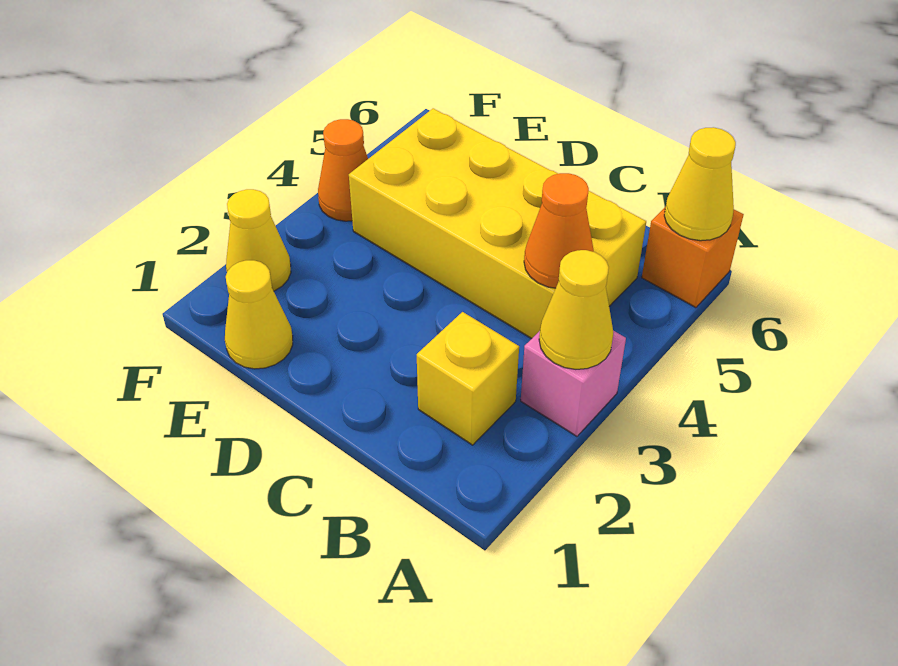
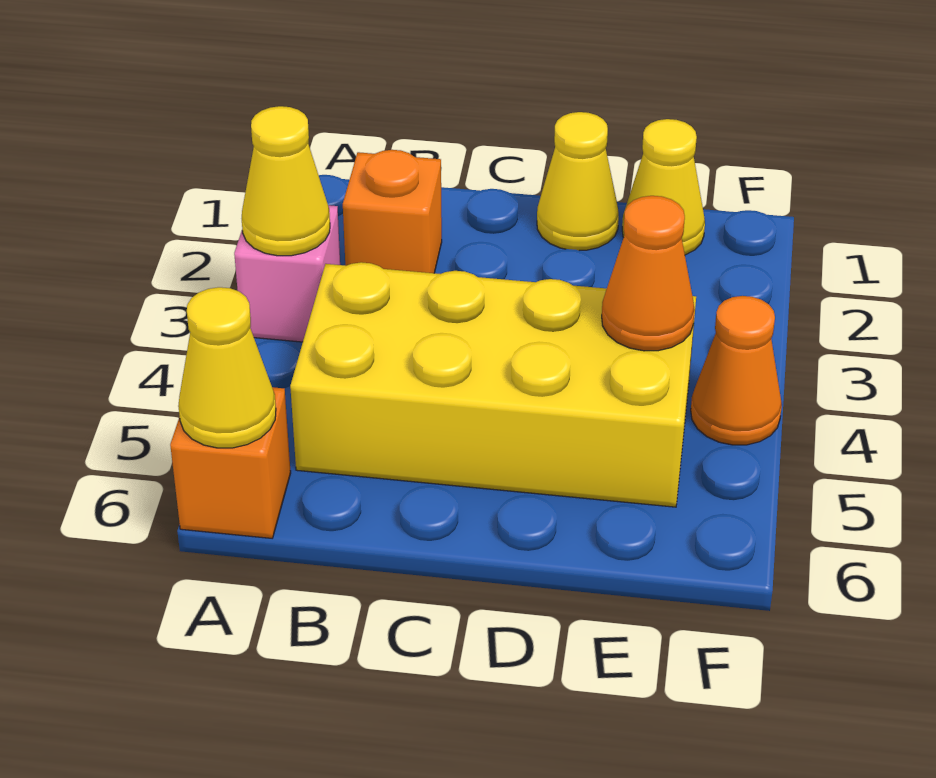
yellow 1x1 brick [417,312,519,445] -> orange 1x1 brick [343,150,442,273]
orange 1x1 cone [524,173,594,288] -> orange 1x1 cone moved to [602,196,695,351]
yellow 1x1 cone [226,189,291,291] -> yellow 1x1 cone moved to [537,112,619,251]

